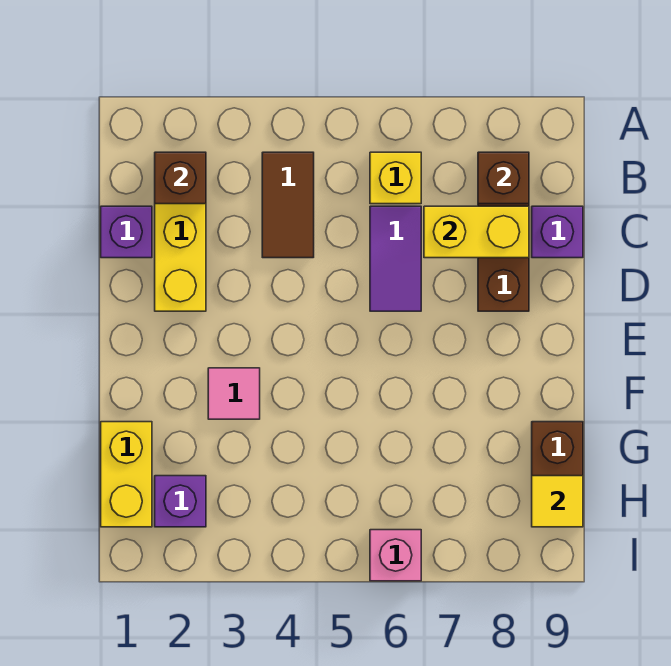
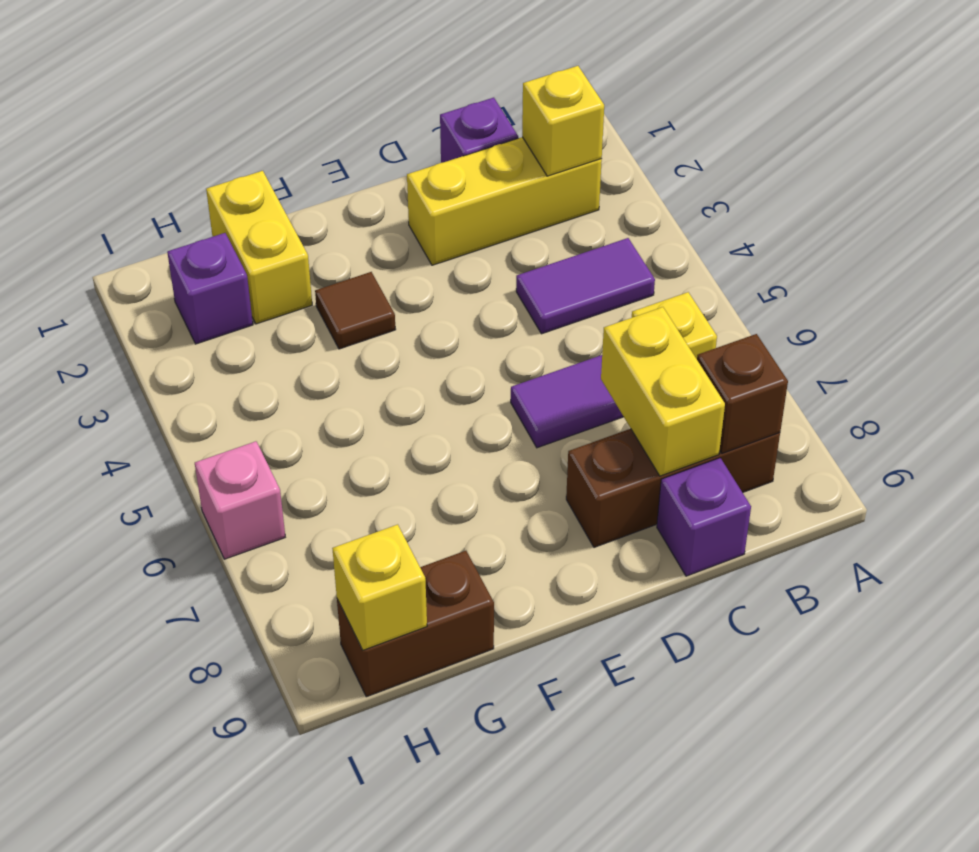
brown 1x1 brick [155,152,206,204] -> yellow 1x1 brick [522,66,604,176]
brown 1x2 tile [262,152,314,258] -> purple 1x2 tile [516,238,655,334]
pink 1x1 tile [208,368,260,419] -> brown 1x1 tile [315,272,396,349]
yellow 1x2 brick [101,422,152,527] -> yellow 1x2 brick turned to [206,171,312,324]
yellow 1x1 tile [532,476,583,527] -> yellow 1x1 brick [332,524,427,650]

